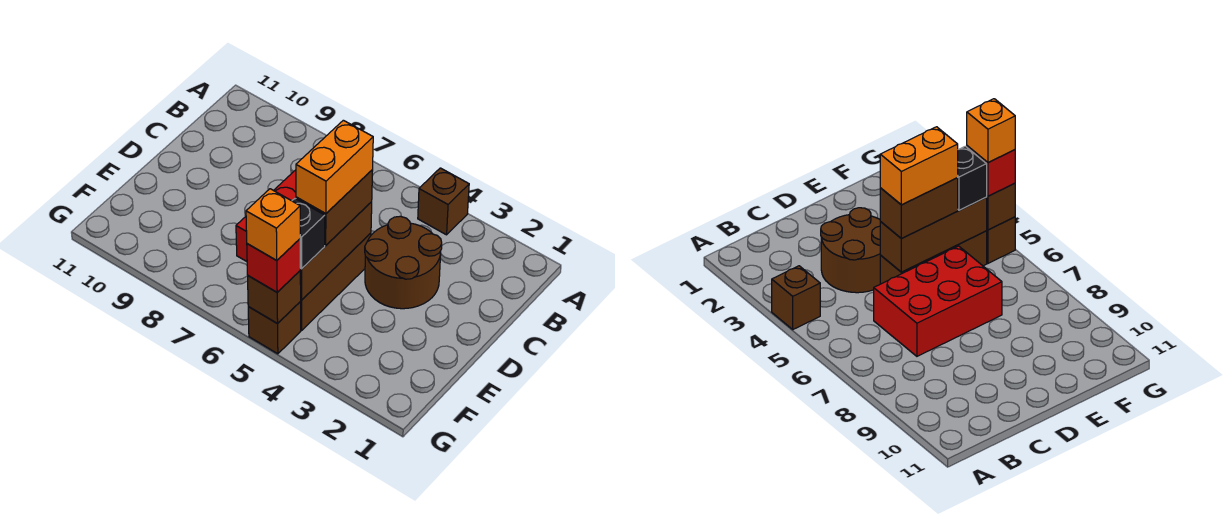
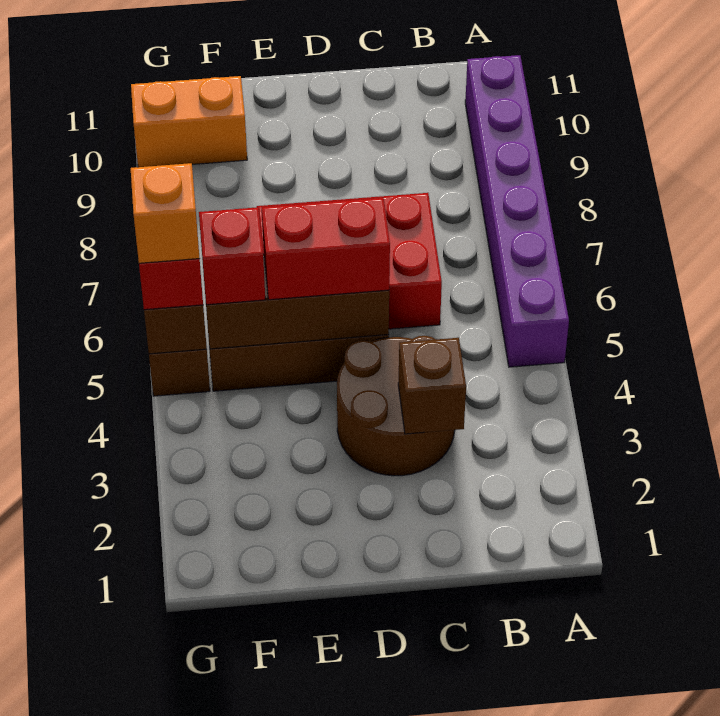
brown 1x1 brick [418,168,469,235] -> brown 1x1 brick moved to [398,338,466,434]
none -> purple 1x6 brick [465,55,569,367]
brown 1x2 brick [296,170,373,245] -> red 1x2 brick [262,198,390,300]
orange 1x2 brick [296,120,373,214] -> orange 1x2 brick moved to [131,76,247,167]
black 1x1 brick [292,199,325,269] -> red 1x1 brick [199,207,265,305]

